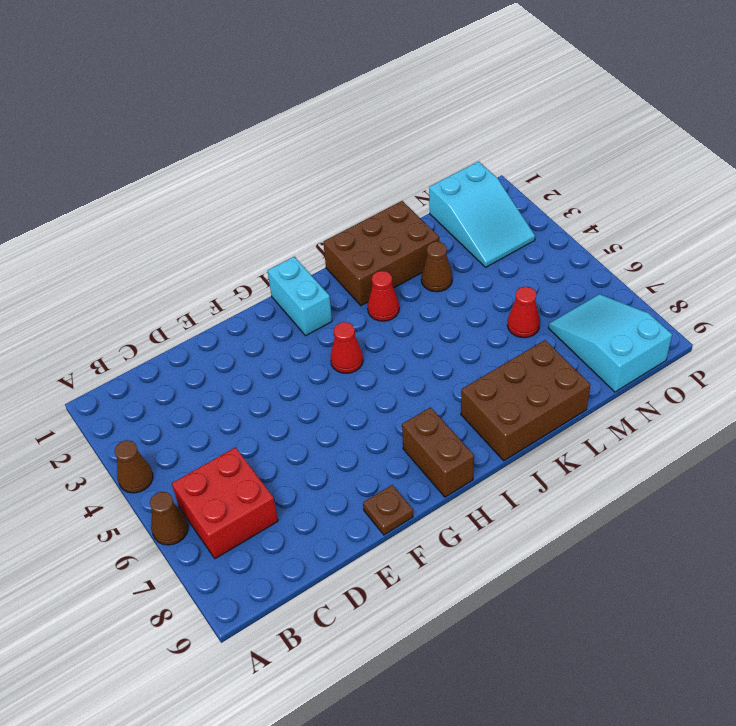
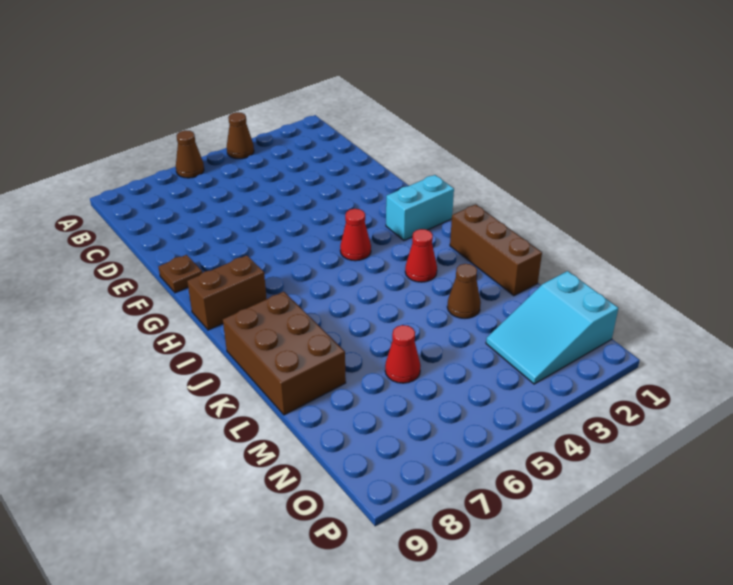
red 2x2 brick [172,447,278,559] -> none
brown 2x3 brick [323,201,439,306] -> brown 1x3 brick [450,204,542,296]
cyan 2x3 slope [549,294,672,392] -> none

